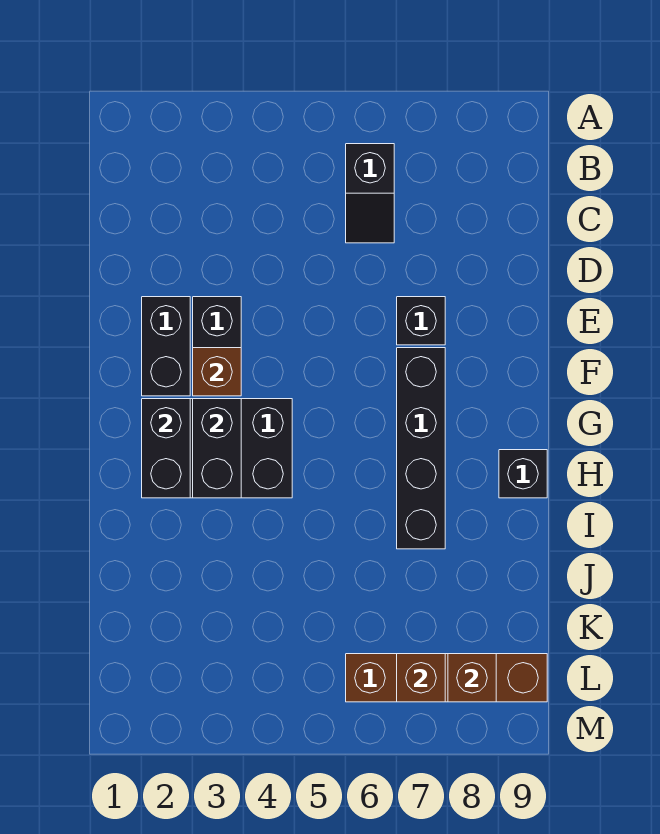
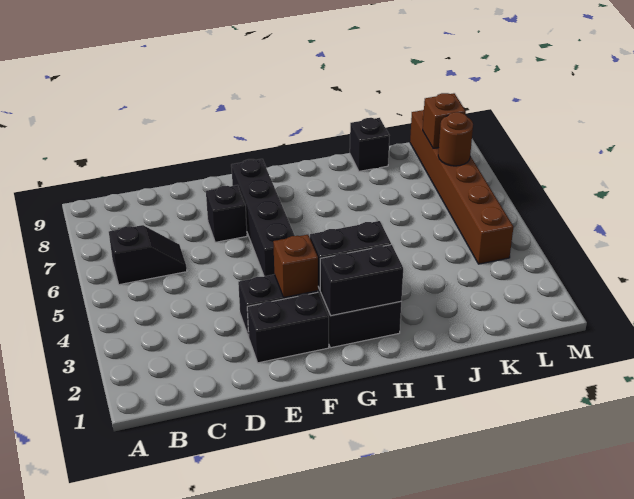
black 1x4 brick [397,348,445,549] -> black 1x4 brick turned to [231,159,295,276]
black 1x1 brick [499,450,547,498] -> black 1x1 brick moved to [350,118,389,171]
brown 1x4 brick [346,654,547,702] -> brown 1x6 brick [410,110,513,264]
brown 1x1 brick [397,654,445,702] -> brown 1x1 round brick [438,112,473,166]

